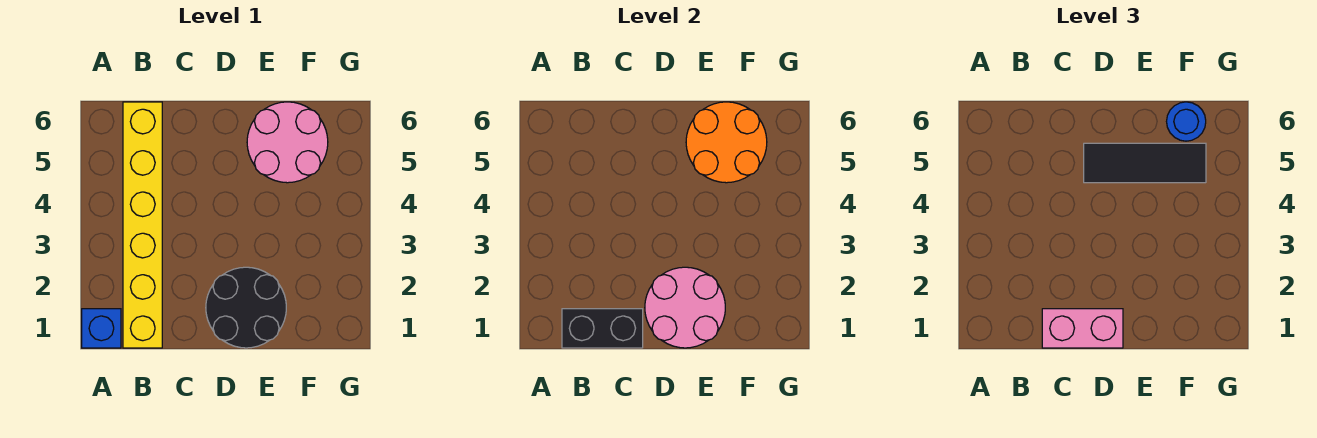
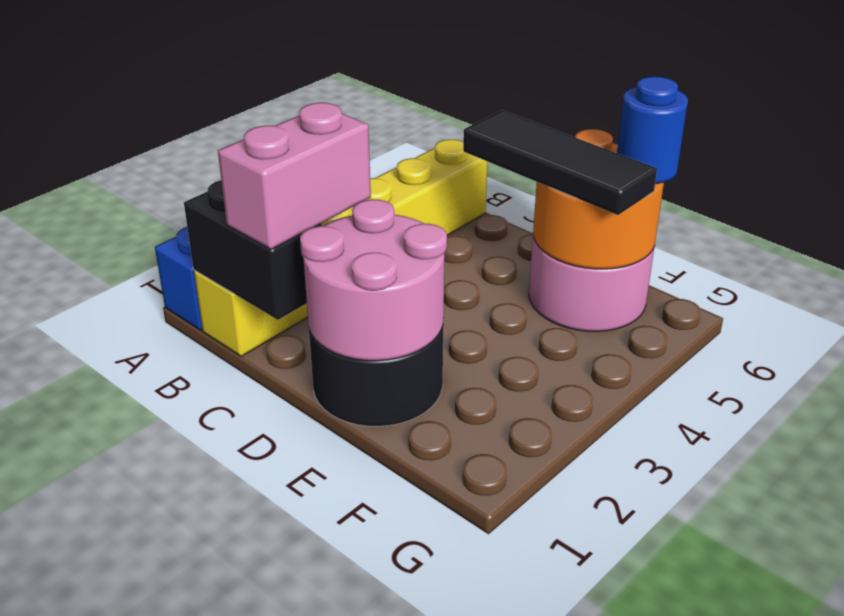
pink 1x2 brick [1042,309,1123,348] -> pink 1x2 brick turned to [218,103,371,249]

